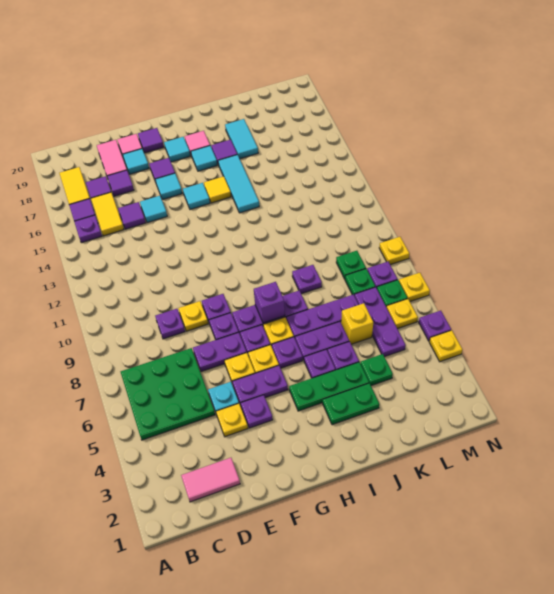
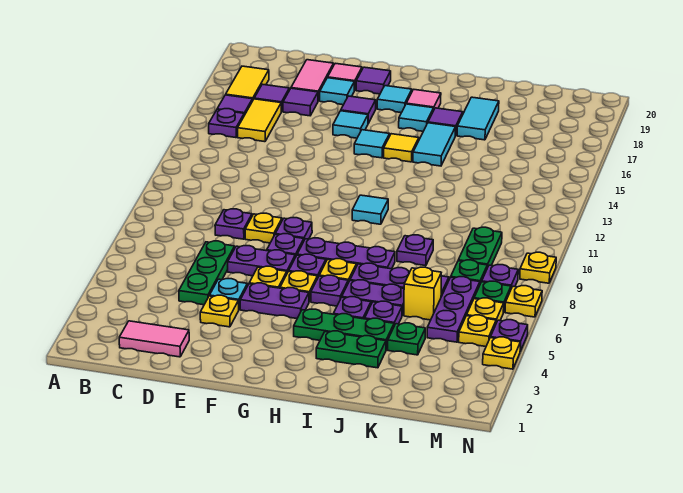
green 3x3 plate [121,348,215,440] -> green 1x3 plate [179,241,235,305]
purple 1x1 tile [118,202,146,229] -> none
cyan 1x1 tile [140,196,167,223] -> cyan 1x1 tile moved to [352,195,388,224]
purple 1x1 plate [241,395,273,428] -> none
purple 1x1 brick [254,282,285,323] -> none
cyan 1x3 tile [218,155,259,213] -> cyan 1x2 tile [413,123,456,166]
green 1x1 plate [336,251,366,279] -> green 1x2 plate [458,227,502,268]
none -> yellow 1x1 plate [459,315,496,347]

